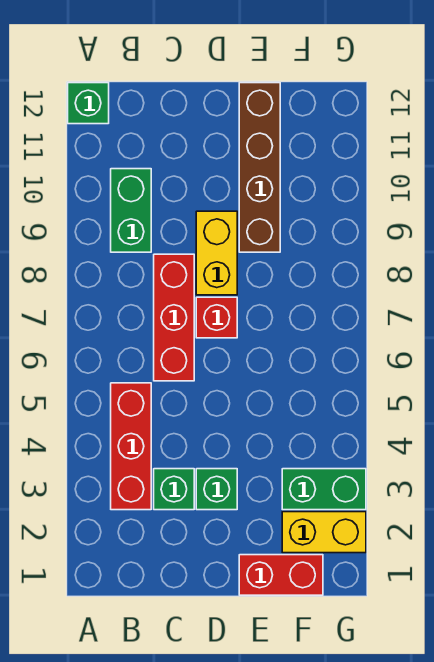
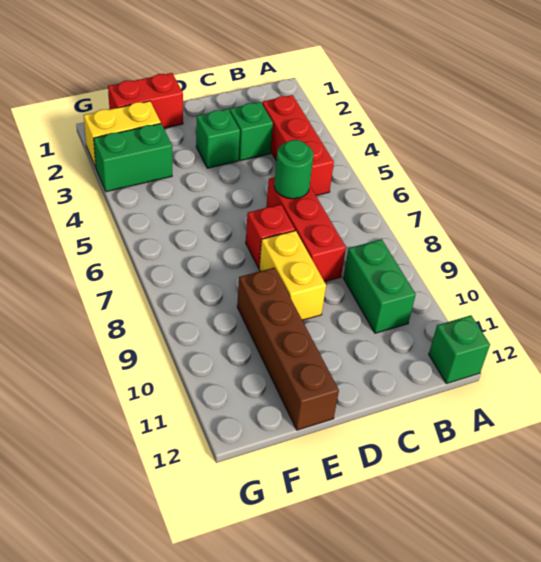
none -> green 1x1 round brick [274,140,314,199]

